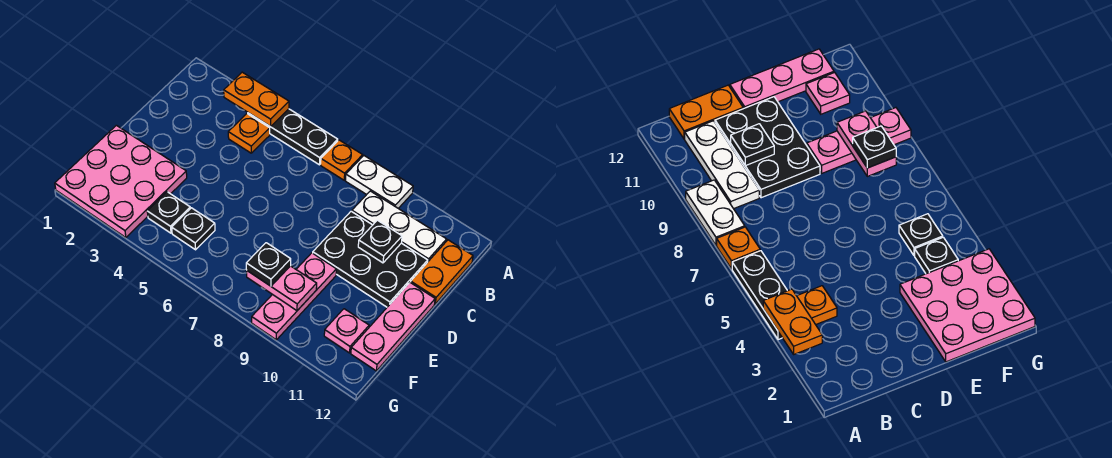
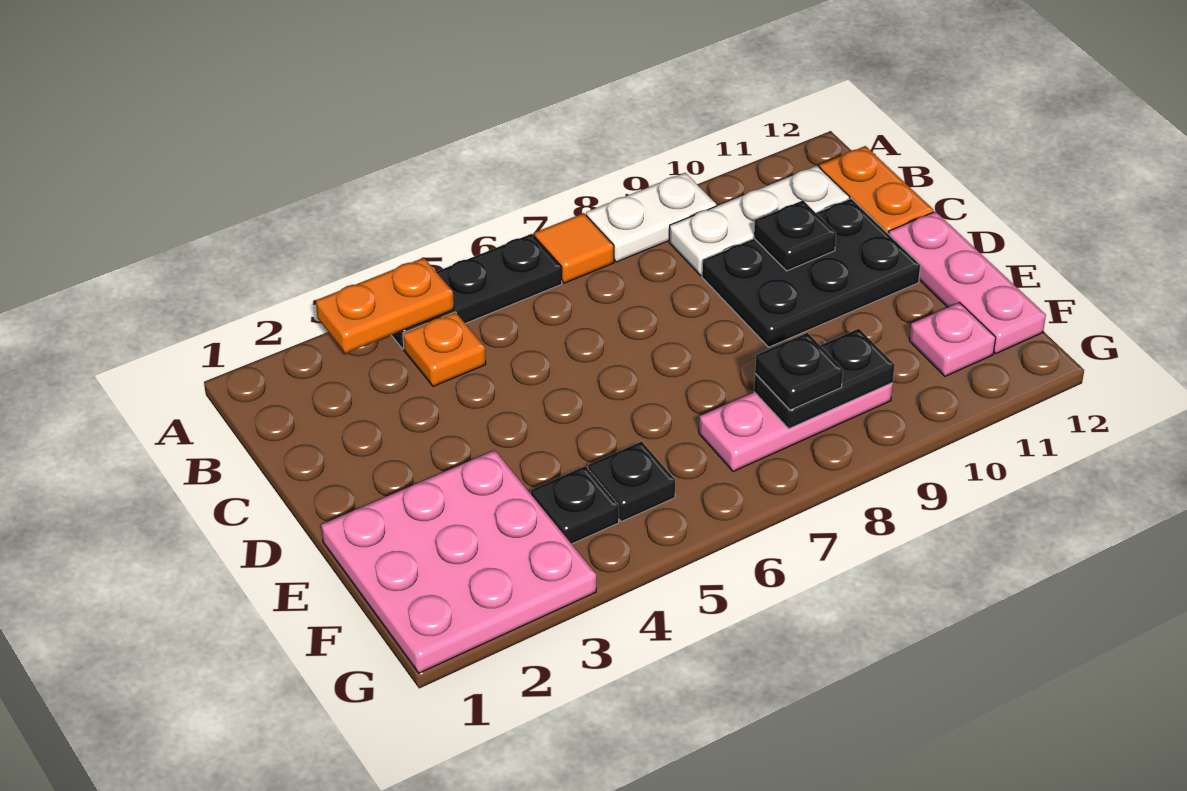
orange 1x1 plate [321,140,363,180] -> orange 1x1 tile [534,213,614,283]
pink 1x3 plate [252,253,336,340] -> pink 1x3 plate turned to [699,383,893,472]
pink 1x2 plate [247,266,317,311] -> black 1x2 plate [754,329,895,429]

